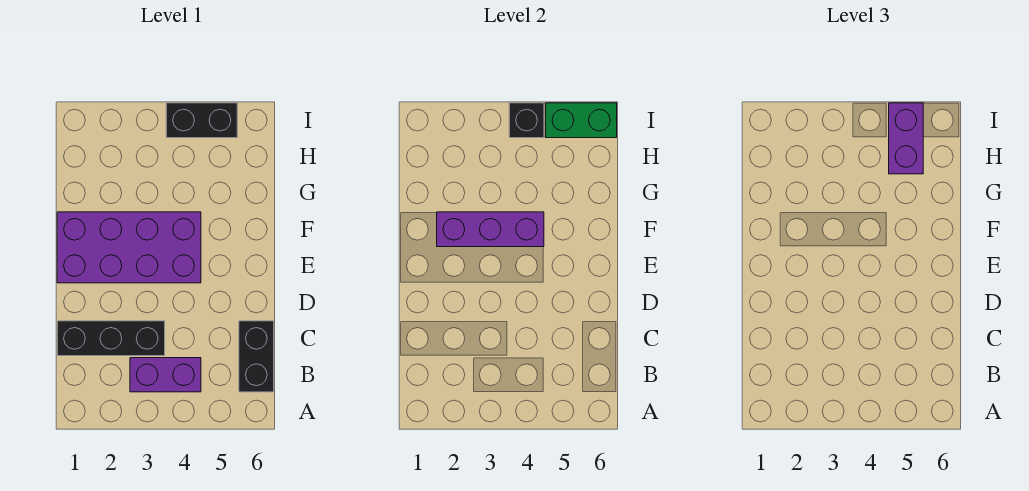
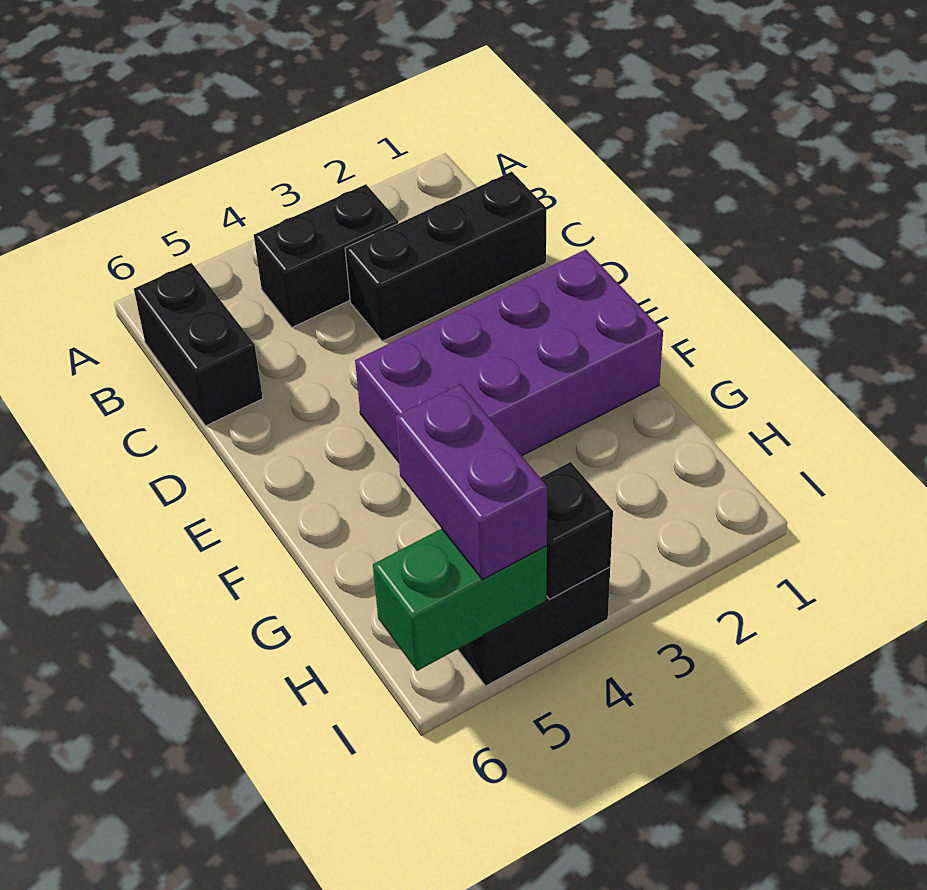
purple 1x2 brick [130,358,201,392] -> black 1x2 brick [254,184,398,327]
purple 1x3 brick [437,212,544,247] -> none

